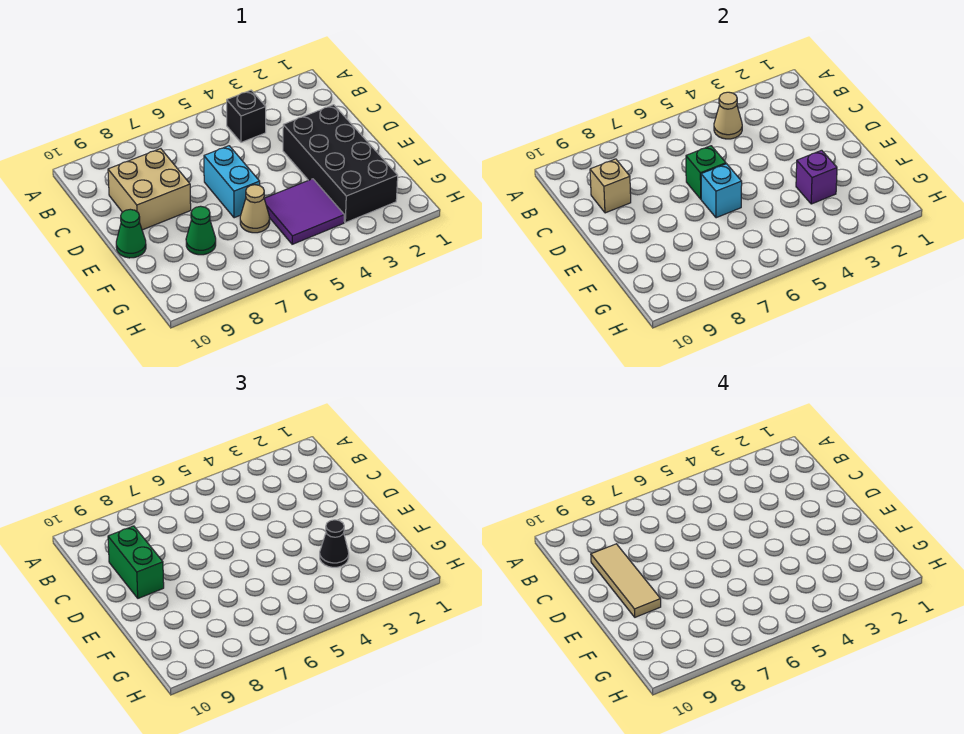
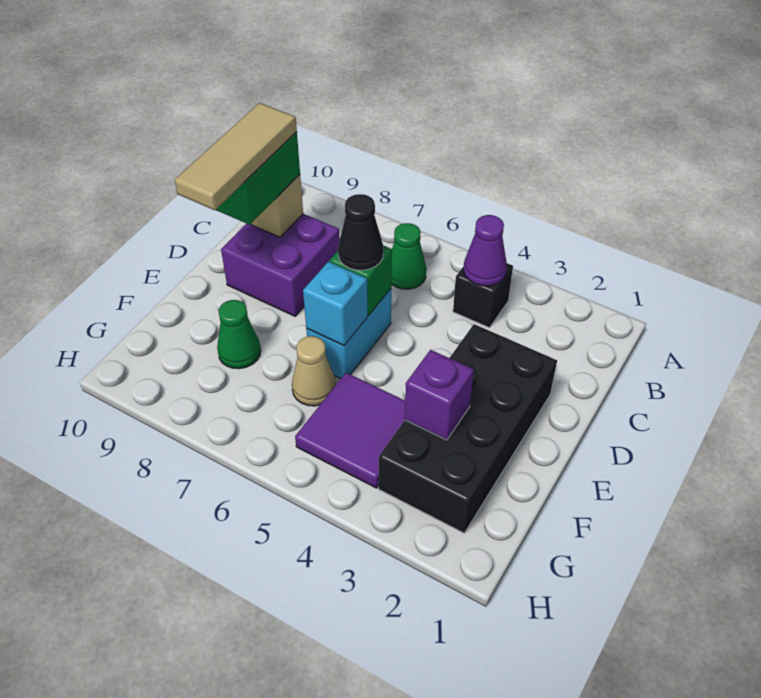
tan 1x1 cone [714,92,742,139] -> purple 1x1 cone [464,215,507,286]
tan 2x2 brick [108,149,191,230] -> purple 2x2 brick [221,214,340,316]
green 1x1 cone [116,209,146,258] -> green 1x1 cone moved to [391,223,426,289]
black 1x1 cone [320,520,349,567] -> black 1x1 cone moved to [338,194,383,270]

